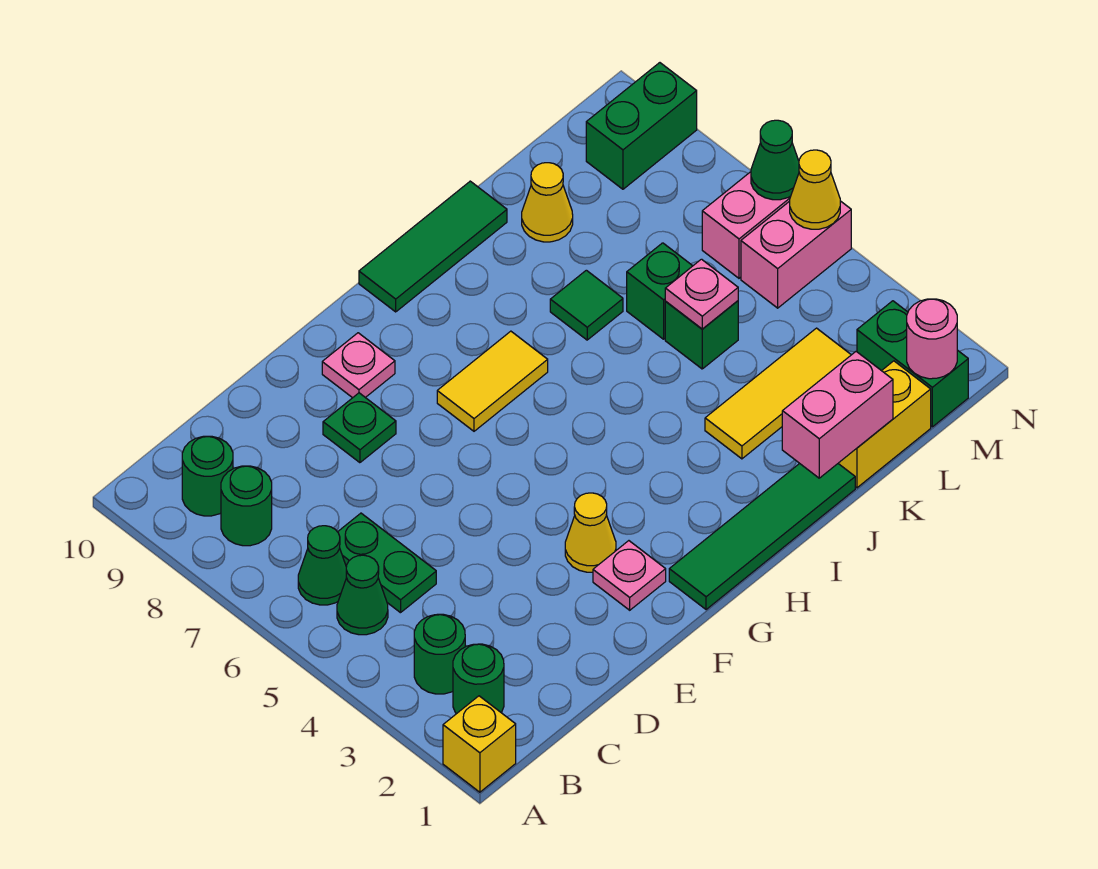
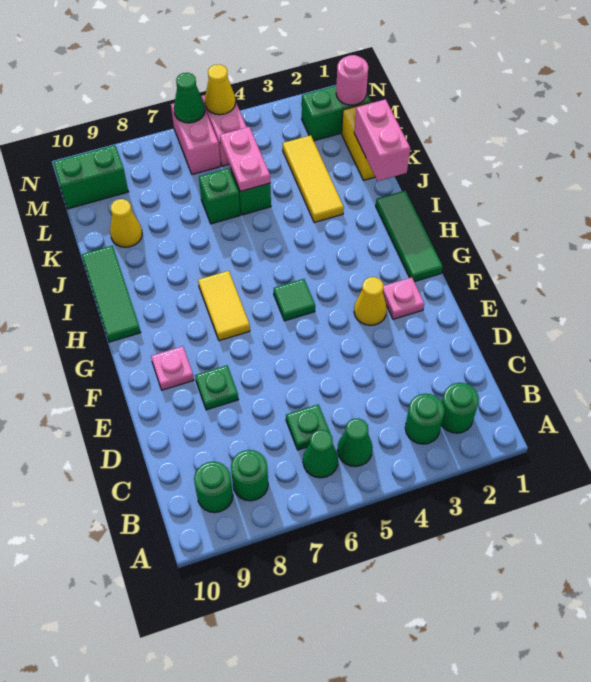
yellow 1x1 brick [443,696,516,792] -> none
green 1x2 plate [338,513,436,613] -> green 1x1 plate [286,404,330,450]
green 1x4 tile [669,464,855,610] -> green 1x3 tile [376,191,443,282]
green 1x1 tile [550,270,623,340] -> green 1x1 tile moved to [274,279,315,321]
pink 1x1 plate [665,259,738,329] -> pink 1x2 plate [220,127,270,192]
green 1x2 brick [586,63,697,189] -> green 1x2 brick turned to [53,145,128,209]

